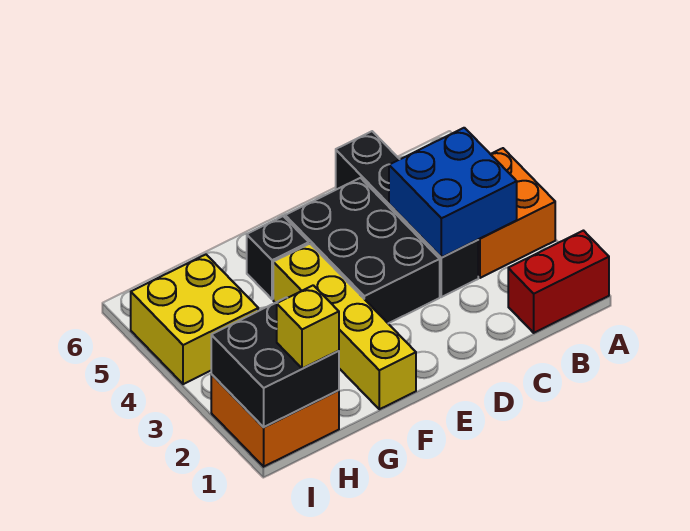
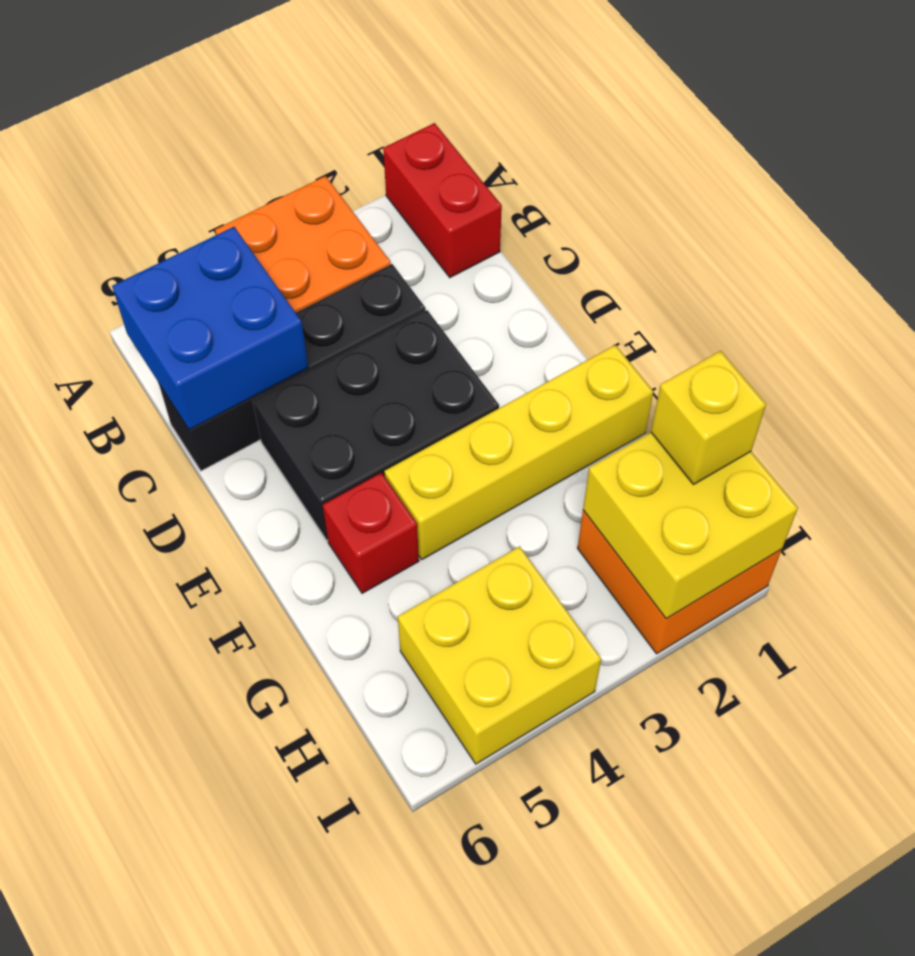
blue 2x2 brick [389,128,517,257] -> blue 2x2 brick moved to [112,227,308,430]
black 1x1 brick [247,216,309,299] -> red 1x1 brick [323,473,419,593]
black 2x2 brick [211,297,339,427] -> yellow 2x2 brick [583,433,798,619]

